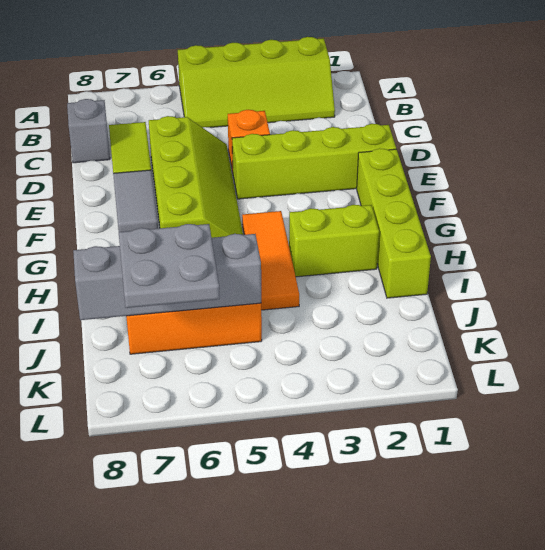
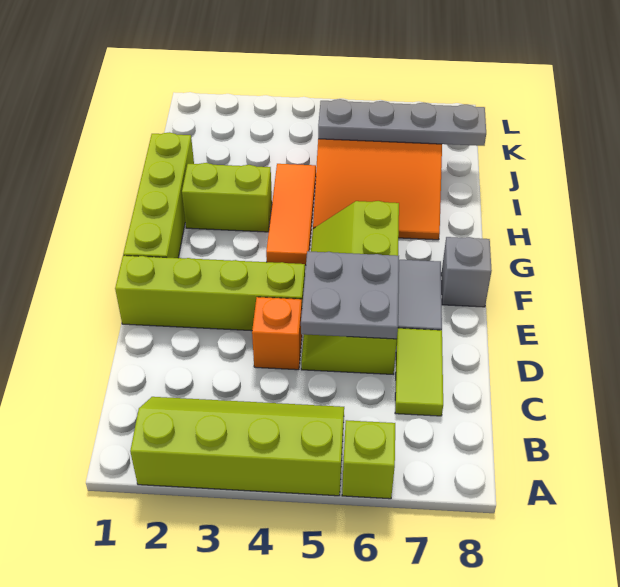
none -> lime 1x1 brick [342,420,395,499]
grey 1x1 brick [67,99,110,163] -> grey 1x1 brick moved to [441,237,492,307]
grey 1x4 brick [73,234,261,320] -> grey 1x4 plate [318,99,486,146]
grey 2x2 plate [119,224,220,308] -> grey 2x2 plate moved to [301,251,399,339]

